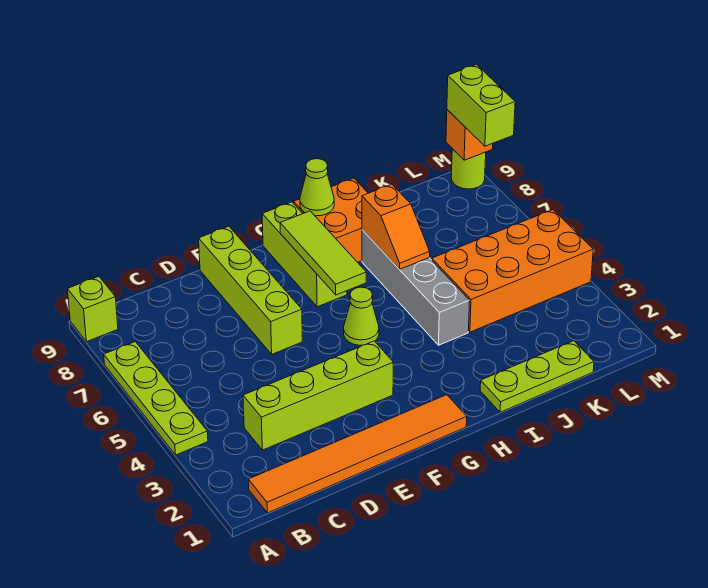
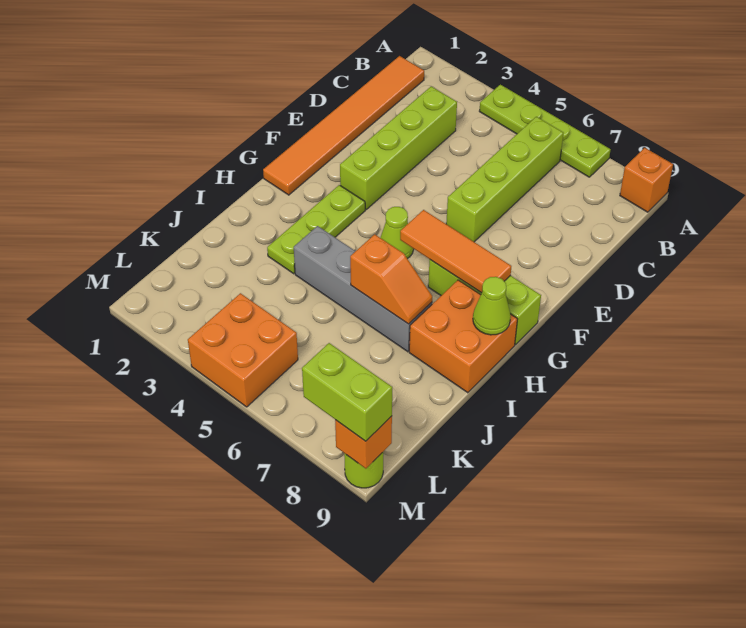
lime 1x1 brick [67,277,118,342] -> orange 1x1 brick [620,148,673,212]
lime 1x4 brick [199,226,302,354] -> lime 1x4 brick turned to [446,117,563,242]
lime 1x3 tile [280,211,366,295] -> orange 1x3 tile [400,210,511,293]
lime 1x3 plate [480,341,594,412] -> lime 1x3 plate moved to [267,185,365,274]
orange 1x2 slope [362,184,430,269] -> orange 1x2 slope turned to [350,234,432,324]
orange 2x4 brick [432,210,593,332] -> orange 2x2 brick [188,293,298,407]

